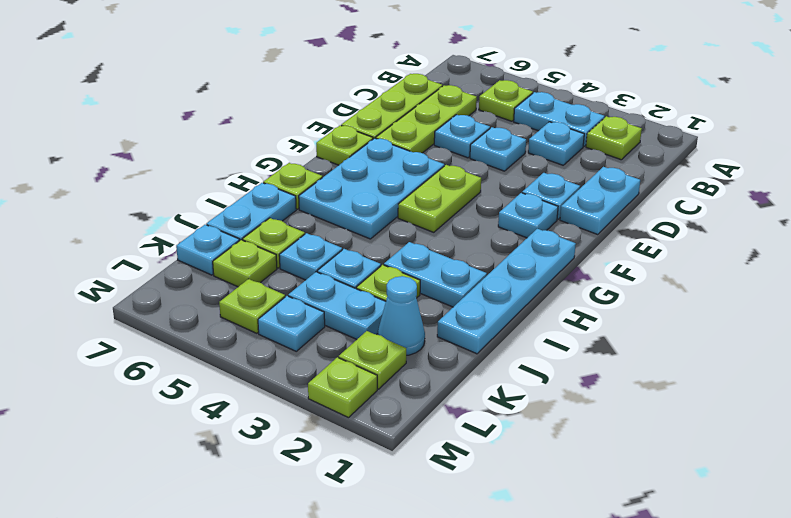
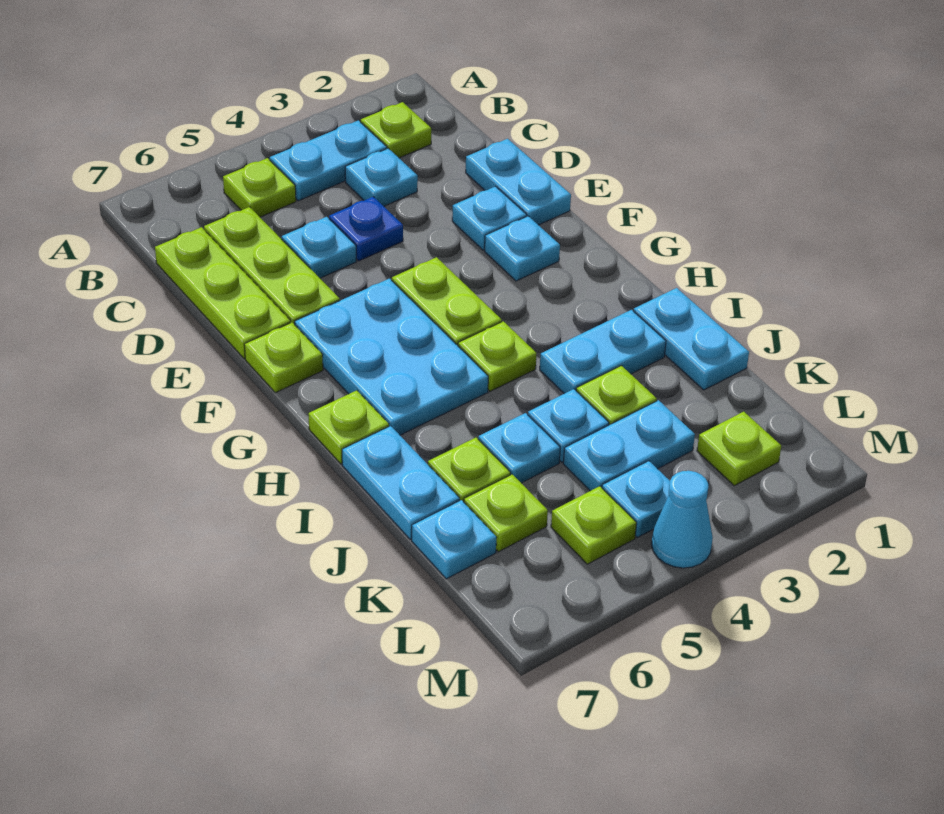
cyan 1x1 plate [470,127,526,171] -> blue 1x1 plate [329,197,403,261]
cyan 1x4 plate [437,229,576,354] -> cyan 1x2 plate [634,288,749,390]
cyan 1x1 cone [378,276,425,355] -> cyan 1x1 cone moved to [651,471,713,568]
lime 1x1 plate [308,357,377,418] -> lime 1x1 plate moved to [458,321,537,391]

